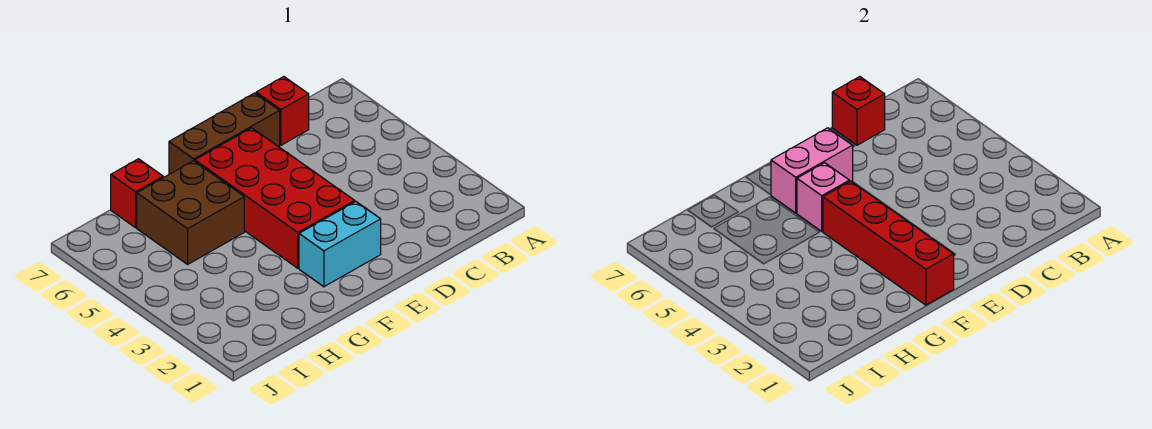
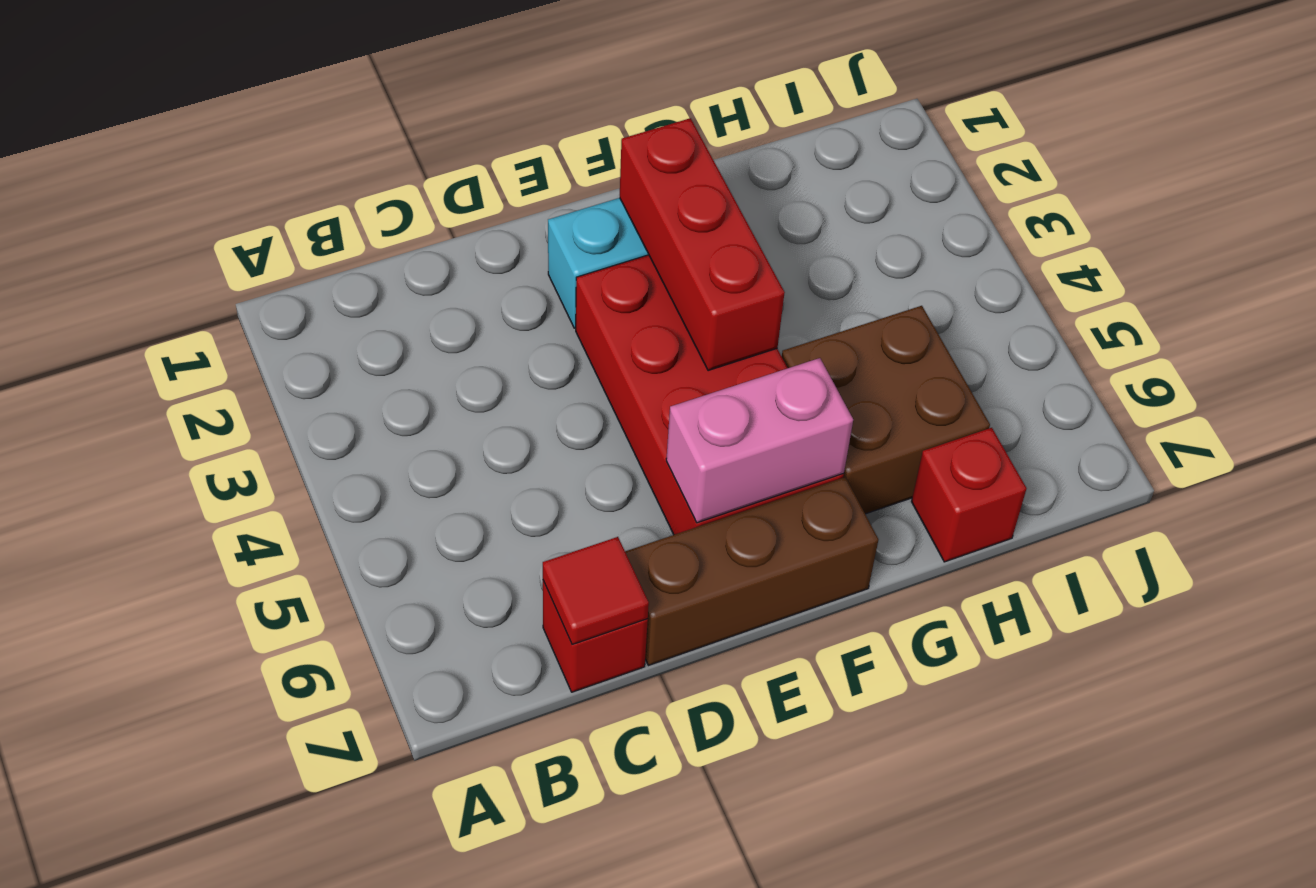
red 1x1 brick [832,77,885,145] -> red 1x1 tile [543,537,649,644]
red 1x4 brick [823,181,954,305] -> red 1x3 brick [620,118,785,371]
pink 1x1 brick [797,163,849,231] -> none

